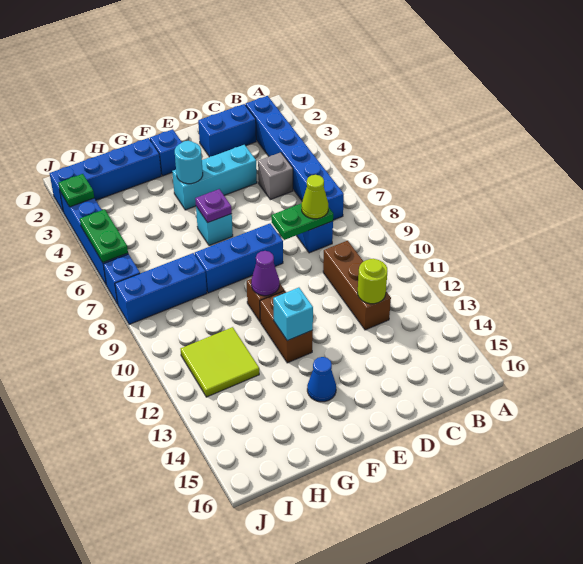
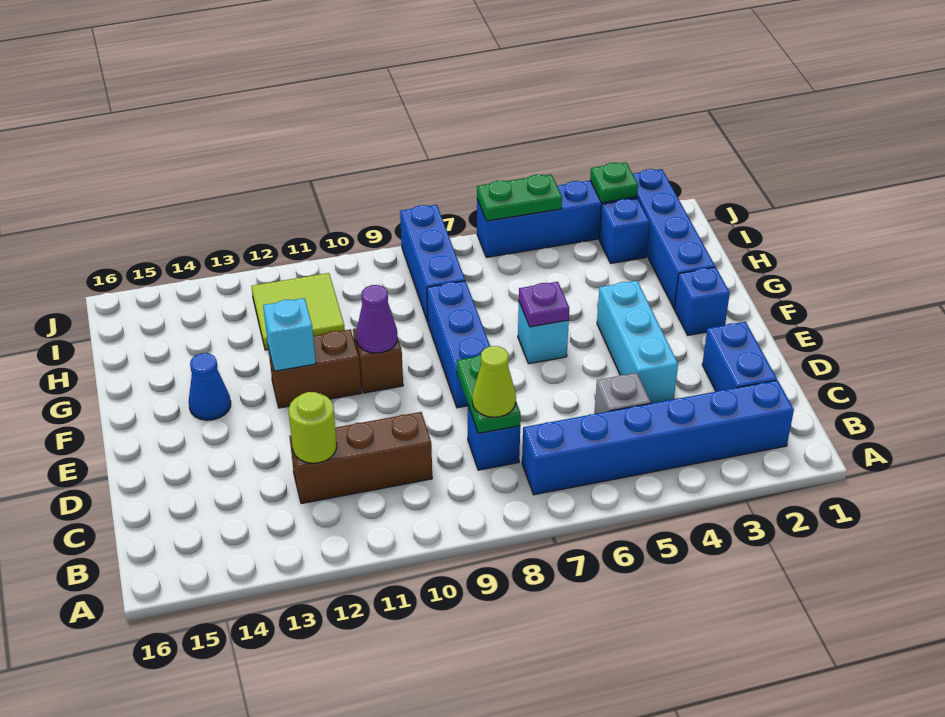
cyan 1x1 round brick [175,141,203,184] -> none
blue 1x1 brick [103,254,140,304] -> blue 1x1 brick moved to [599,198,649,263]

